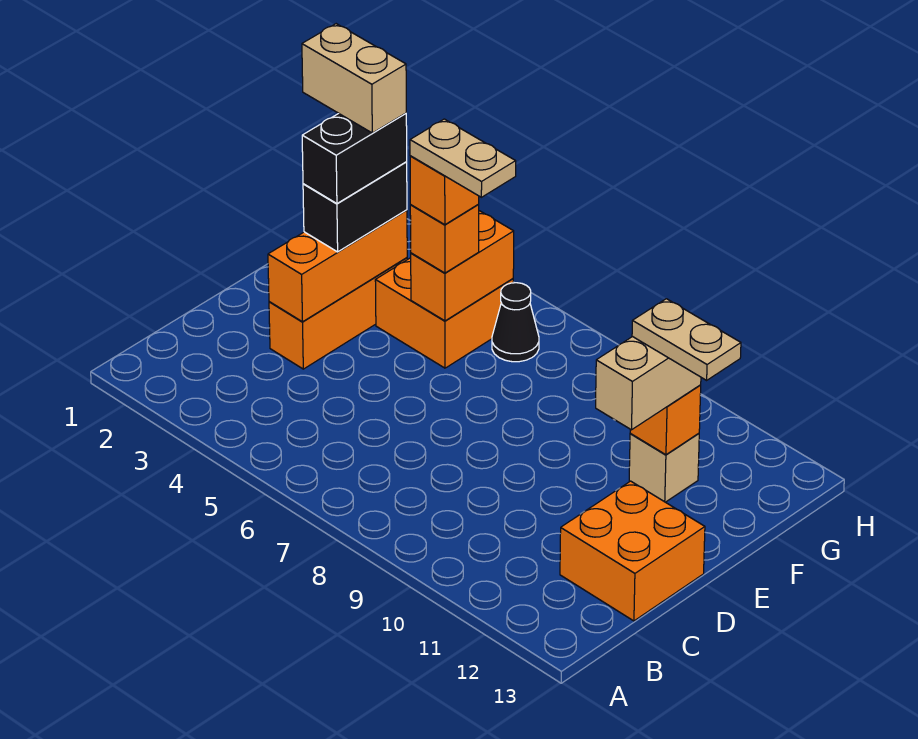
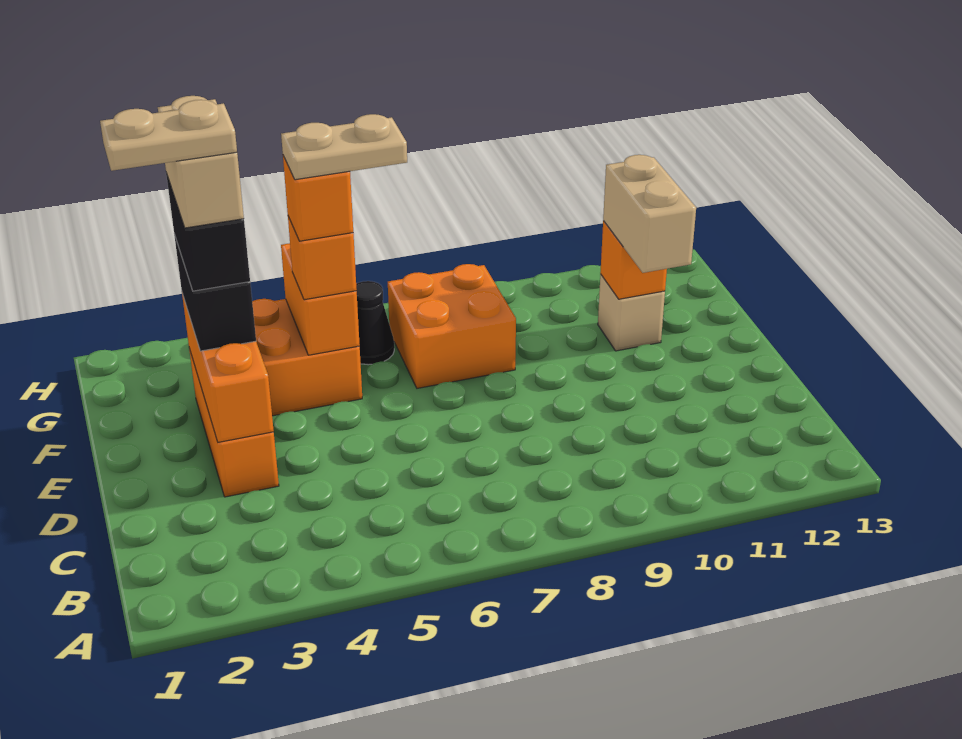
orange 2x2 brick [560,481,705,621] -> orange 2x2 brick moved to [388,264,516,388]
tan 1x2 brick [302,24,406,133] -> tan 1x2 brick turned to [158,96,244,228]
tan 1x2 plate [632,299,741,380] -> tan 1x2 plate moved to [100,100,237,171]

